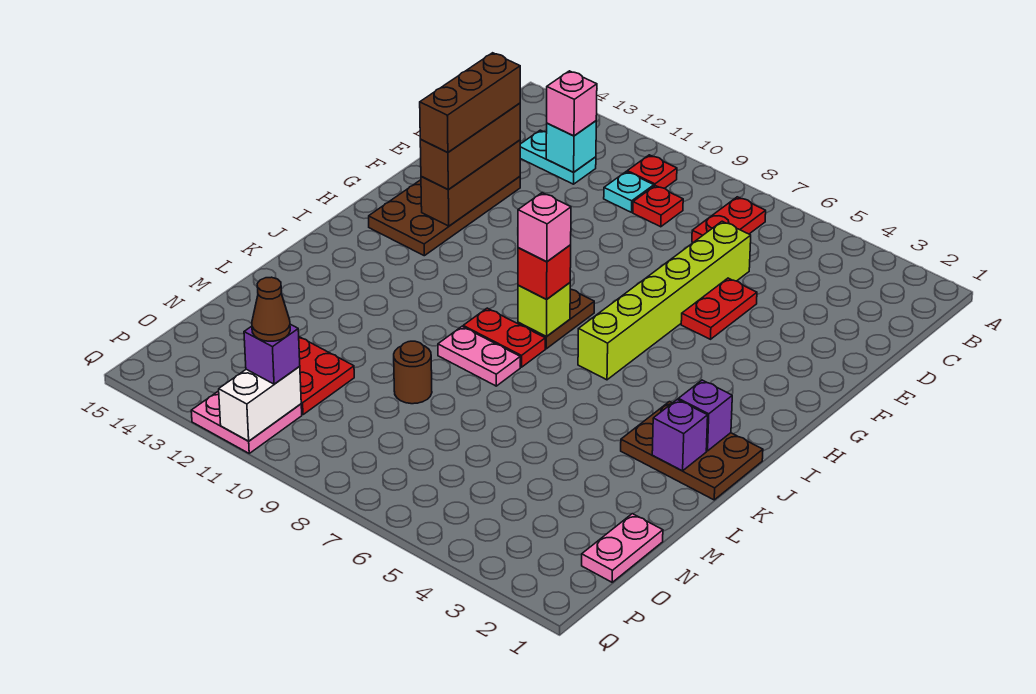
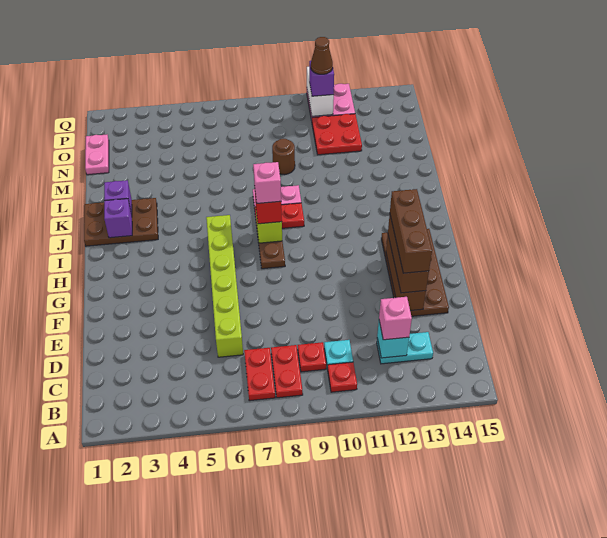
red 1x2 plate [681,278,757,339] -> red 1x2 plate moved to [271,345,303,398]

